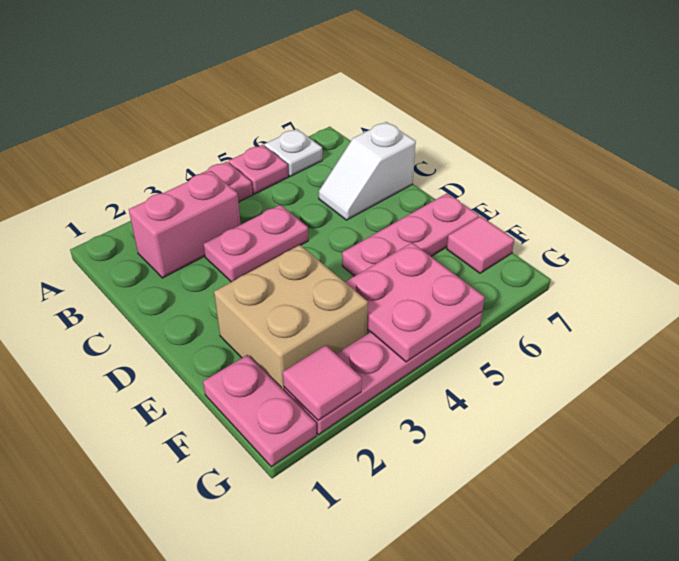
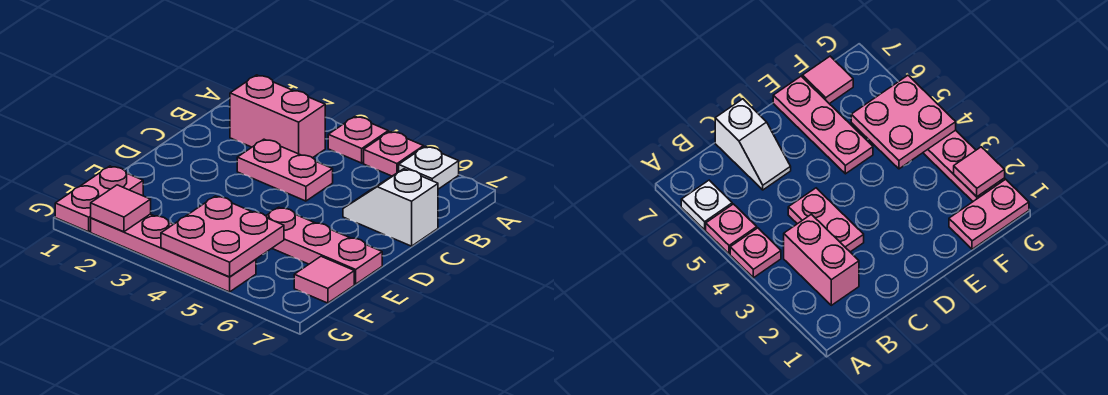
tan 2x2 brick [214,245,368,390] -> none

